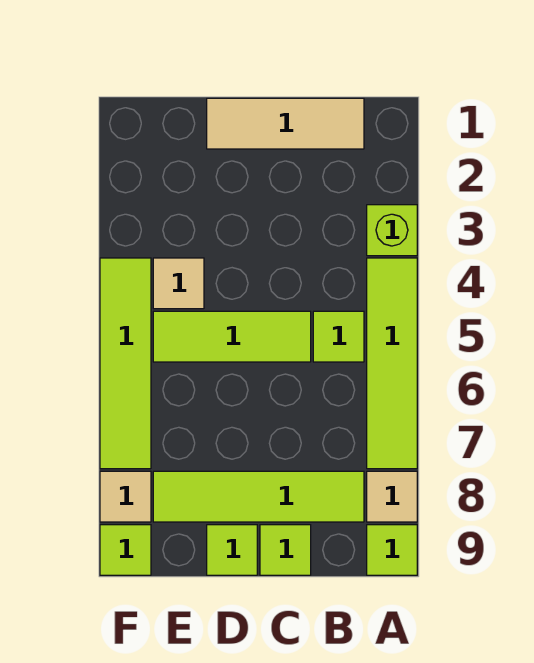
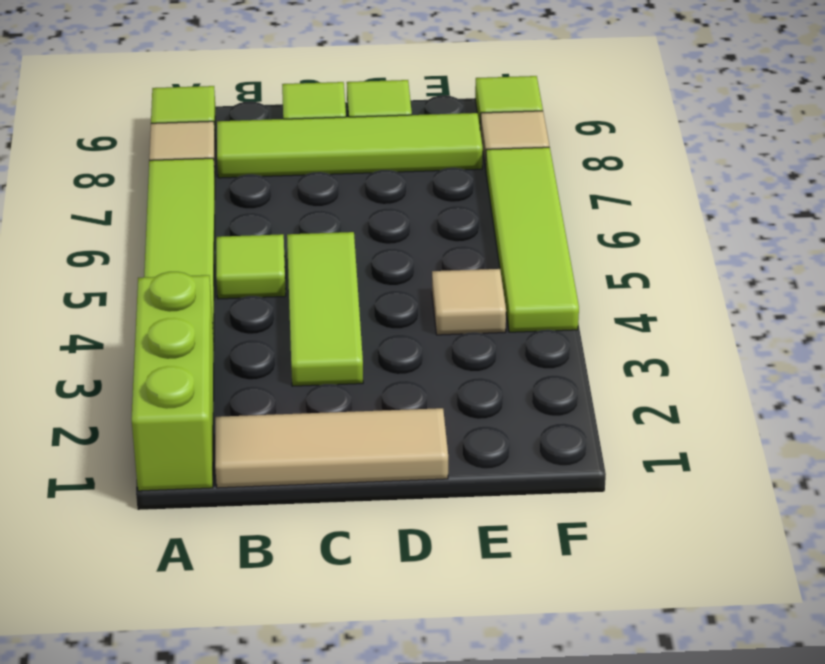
lime 1x1 brick [367,205,417,256] -> lime 1x3 brick [131,272,214,491]
lime 1x3 tile [153,311,311,362] -> lime 1x3 tile turned to [287,232,363,386]

